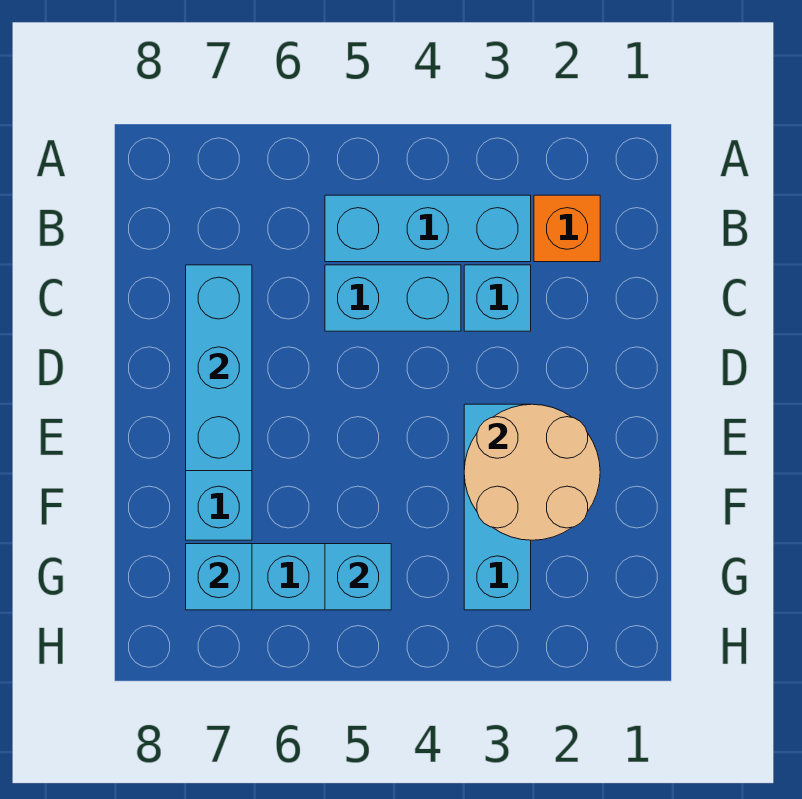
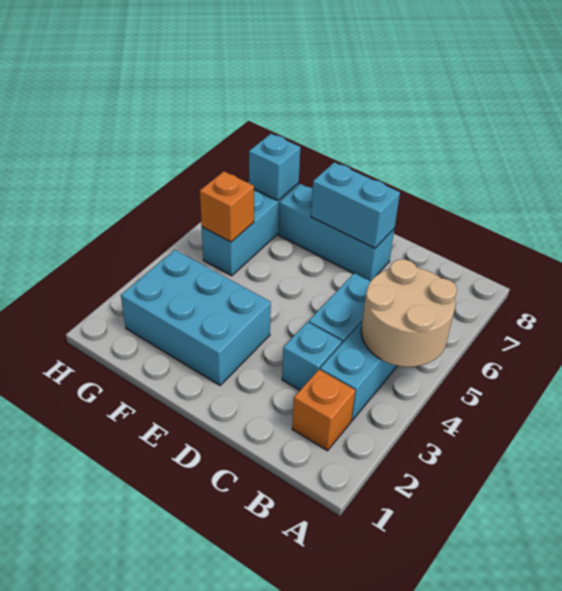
cyan 1x3 brick [186,265,252,471] -> cyan 1x2 brick [311,162,400,248]
tan 2x2 round brick [464,404,600,540] -> tan 2x2 round brick moved to [361,259,457,367]
cyan 1x3 brick [464,404,531,610] -> cyan 2x3 brick [121,250,271,385]
cyan 1x1 brick [325,544,391,610] -> orange 1x1 brick [200,171,254,242]

